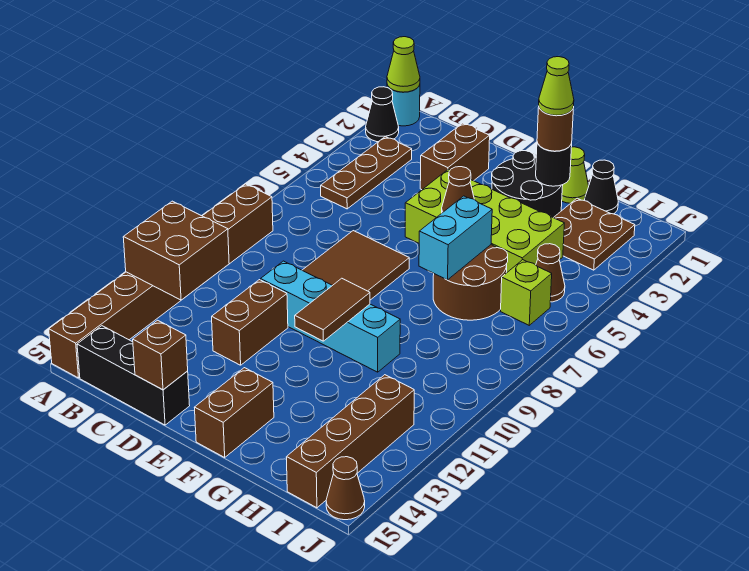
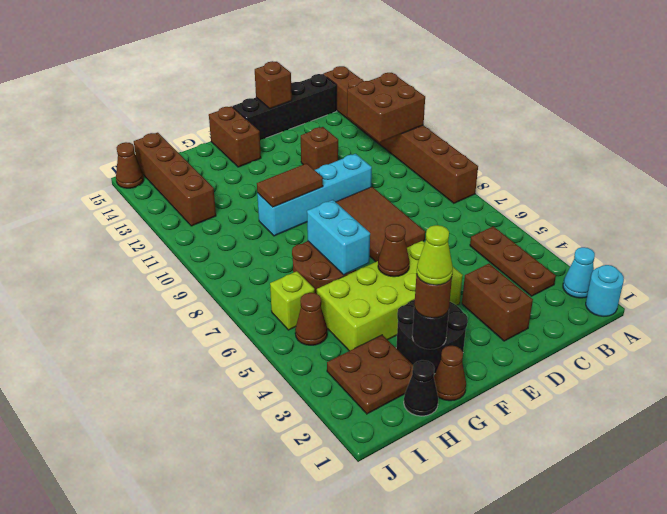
lime 1x1 cone [387,37,420,92] -> none
black 1x1 cone [366,87,399,142] -> cyan 1x1 cone [563,247,595,298]
black 1x3 brick [77,326,190,425] -> black 1x4 brick [233,74,337,140]
brown 1x2 brick [212,280,288,365] -> brown 1x1 brick [301,127,338,170]
brown 1x2 tile [295,278,370,341] -> brown 1x2 tile turned to [257,163,323,207]
lime 1x1 cone [562,147,589,203] -> brown 1x1 cone [434,346,466,401]

